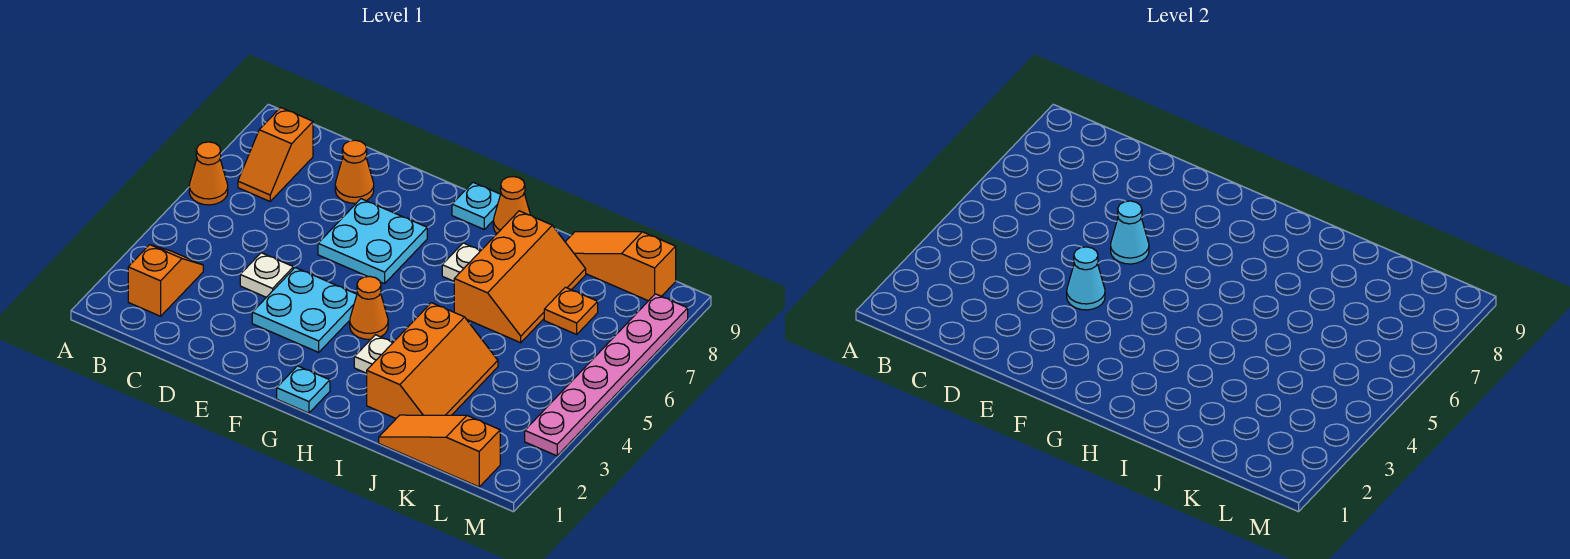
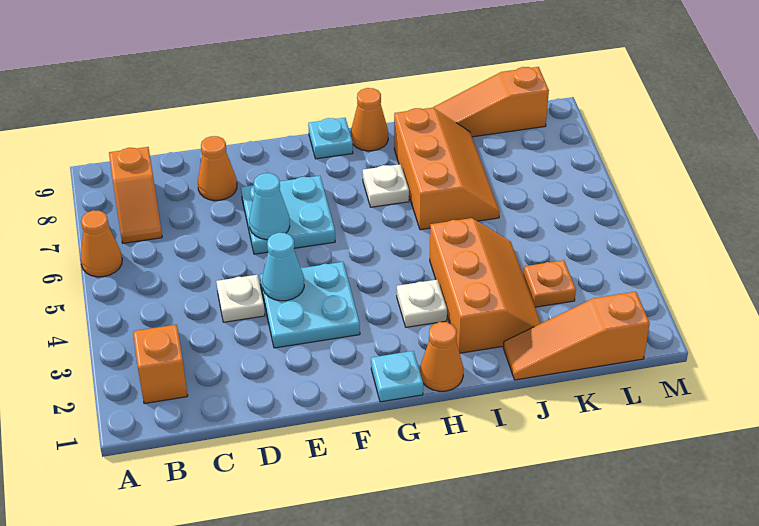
orange 1x1 cone [350,276,388,339] -> orange 1x1 cone moved to [420,322,463,391]
orange 1x1 plate [544,287,598,334] -> orange 1x1 plate moved to [524,260,576,307]
pink 1x6 plate [525,294,688,456] -> none

